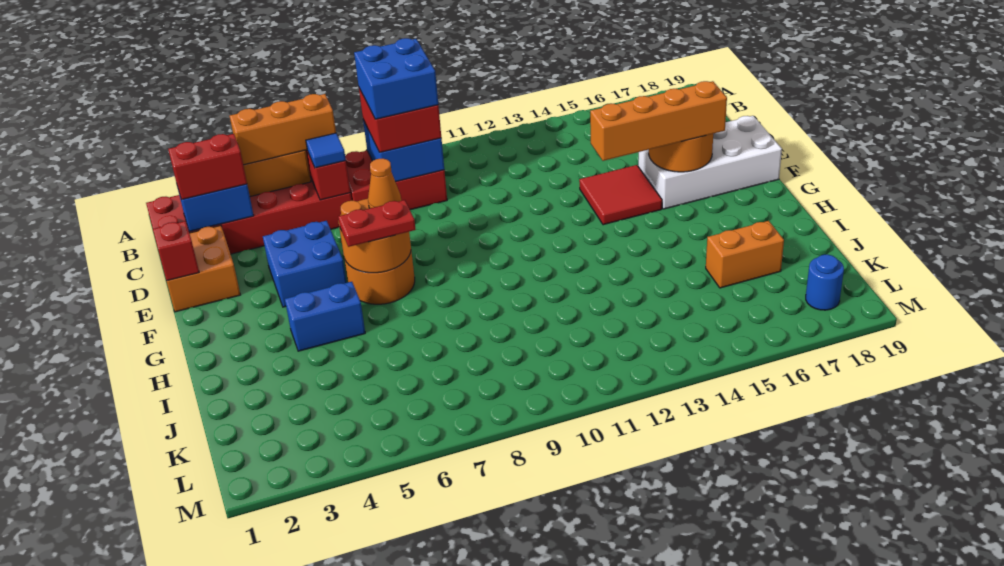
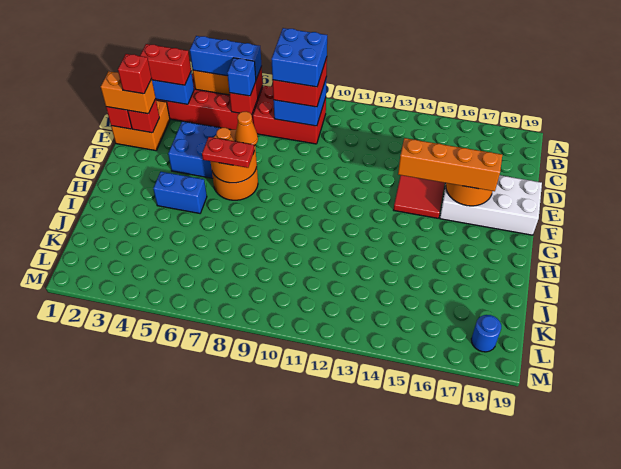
orange 1x3 brick [230,94,336,165] -> blue 1x3 brick [190,36,262,79]
blue 1x1 tile [306,133,346,168] -> blue 1x1 brick [227,58,256,96]
none -> red 1x1 brick [128,99,159,133]
none -> red 1x1 brick [118,54,152,94]
orange 1x2 brick [706,221,784,288] -> orange 1x2 brick moved to [101,71,156,114]

